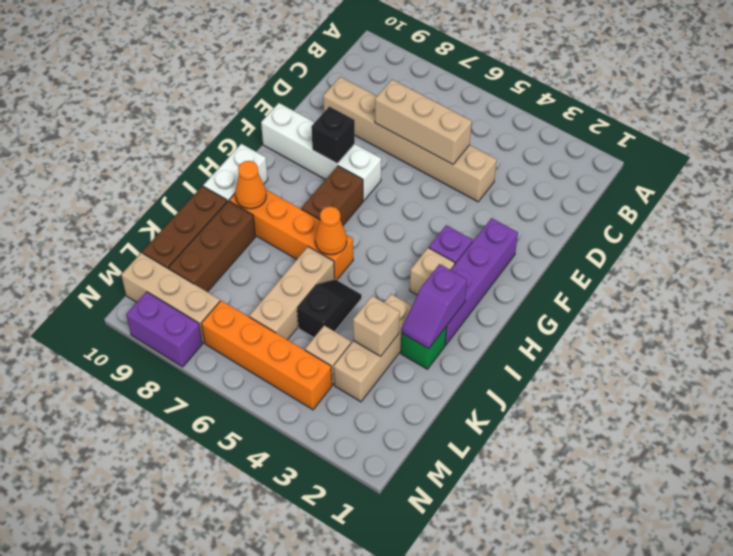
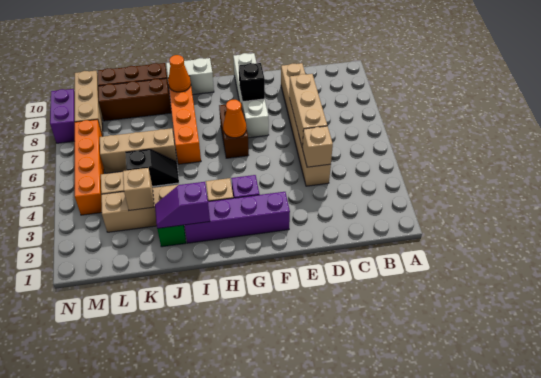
none -> tan 1x1 brick [302,126,333,167]
brown 1x2 brick [301,166,363,225] -> brown 1x2 brick turned to [219,103,249,158]
orange 1x1 cone [315,206,347,255] -> orange 1x1 cone moved to [223,100,246,138]

